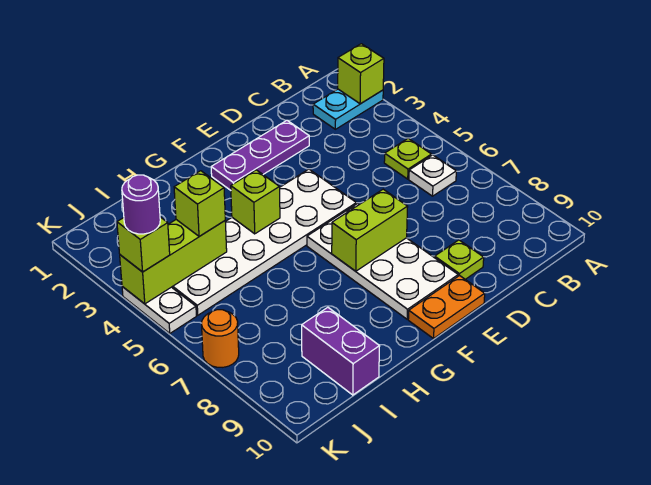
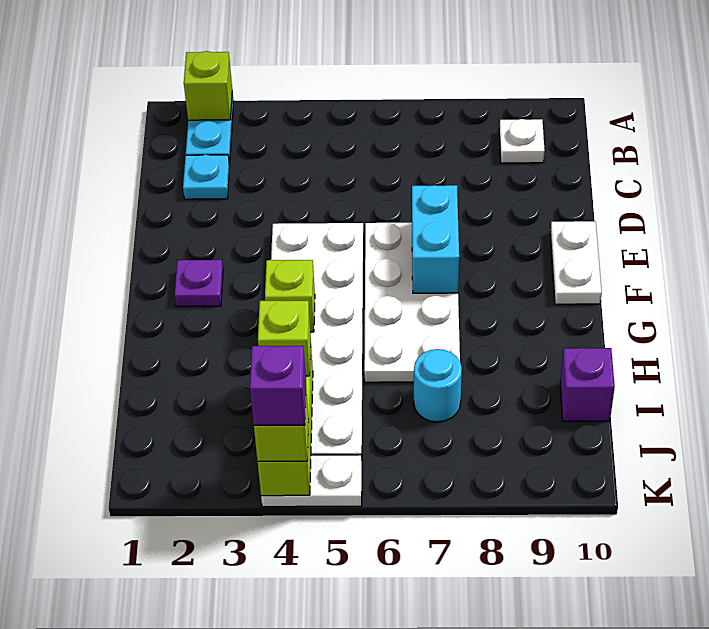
lime 1x1 plate [384,138,432,179] -> none
white 1x1 plate [409,155,456,196] -> white 1x1 plate moved to [499,119,545,163]
none -> cyan 1x1 plate [183,155,230,199]
purple 1x3 plate [211,120,309,190] -> purple 1x1 plate [175,260,223,307]
lime 1x1 plate [435,240,484,279] -> none
white 2x4 plate [307,204,458,319] -> white 2x4 plate turned to [364,223,460,382]
lime 1x2 brick [332,189,408,271] -> cyan 1x2 brick [412,185,459,293]
orange 1x2 plate [408,275,485,339] -> white 1x2 plate [550,221,602,304]
none -> cyan 1x1 round brick [414,349,462,422]
purple 1x2 brick [302,307,380,395] -> purple 1x1 brick [560,348,615,421]
purple 1x1 round brick [122,175,160,234] -> purple 1x1 brick [250,346,306,425]
orange 1x1 round brick [202,310,239,367] -> none

